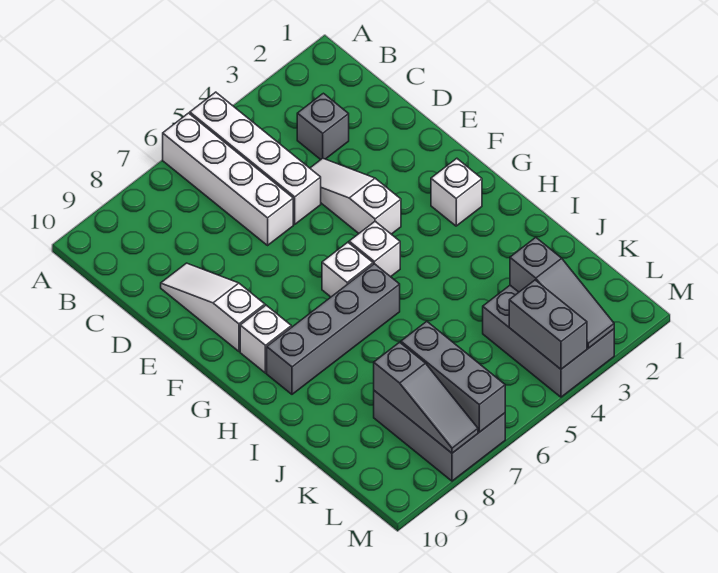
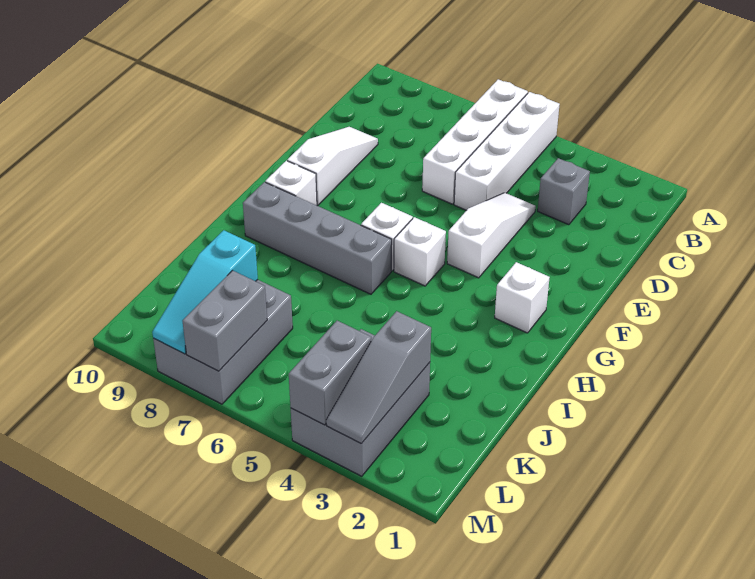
grey 1x3 brick [401,321,505,432] -> grey 1x2 brick [183,271,267,371]
grey 1x3 slope [374,342,478,453] -> cyan 1x3 slope [152,230,258,354]

